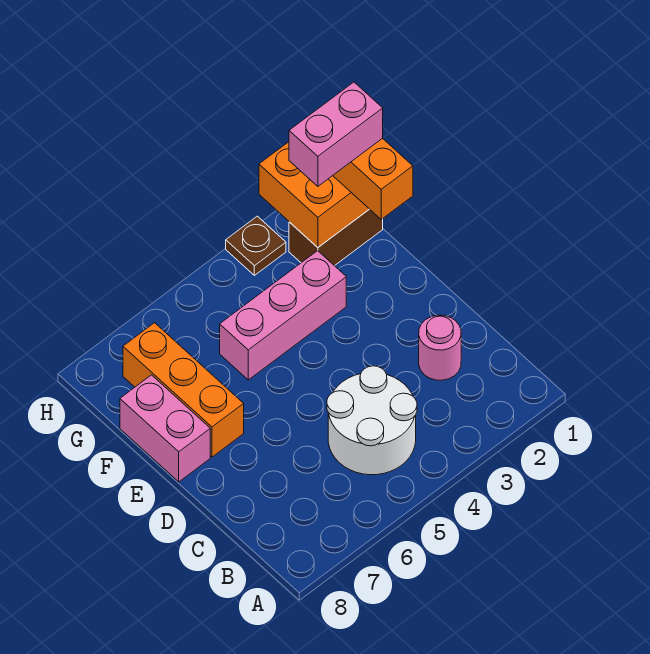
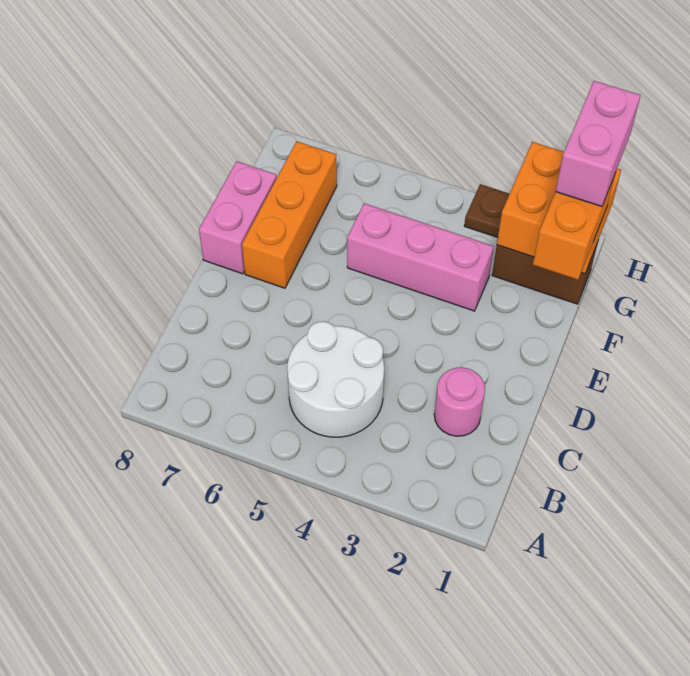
pink 1x2 brick [289,82,383,186] -> pink 1x2 brick turned to [556,81,641,206]

